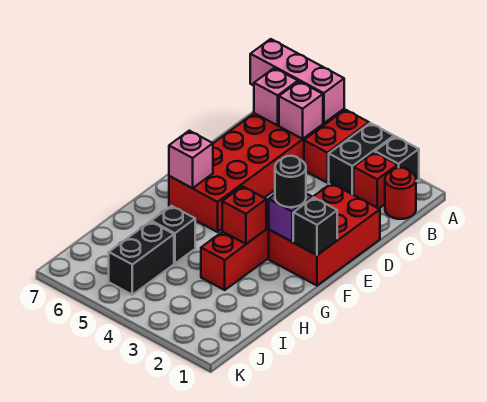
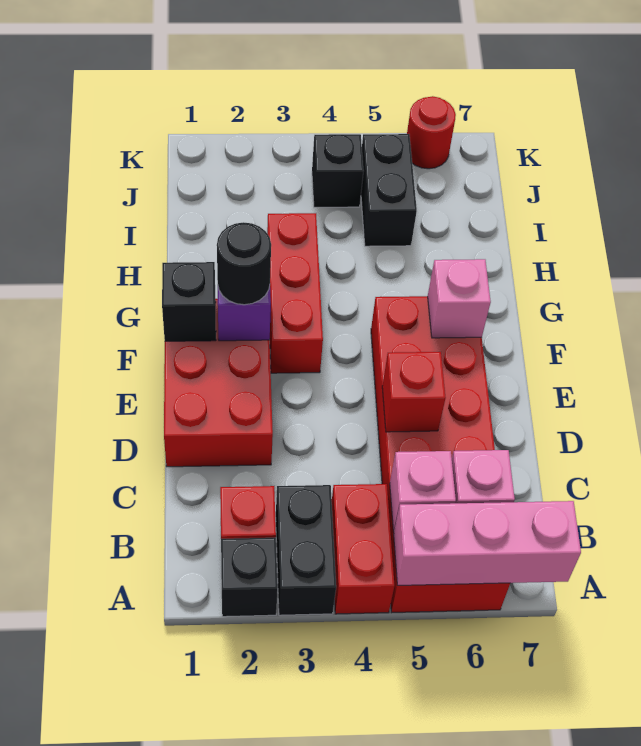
red 1x1 round brick [385,168,416,219] -> red 1x1 round brick moved to [407,96,456,169]
red 1x1 brick [222,186,266,244] -> red 1x1 brick moved to [382,352,446,432]
black 1x1 brick [151,206,195,263] -> black 1x1 brick moved to [312,134,364,207]

